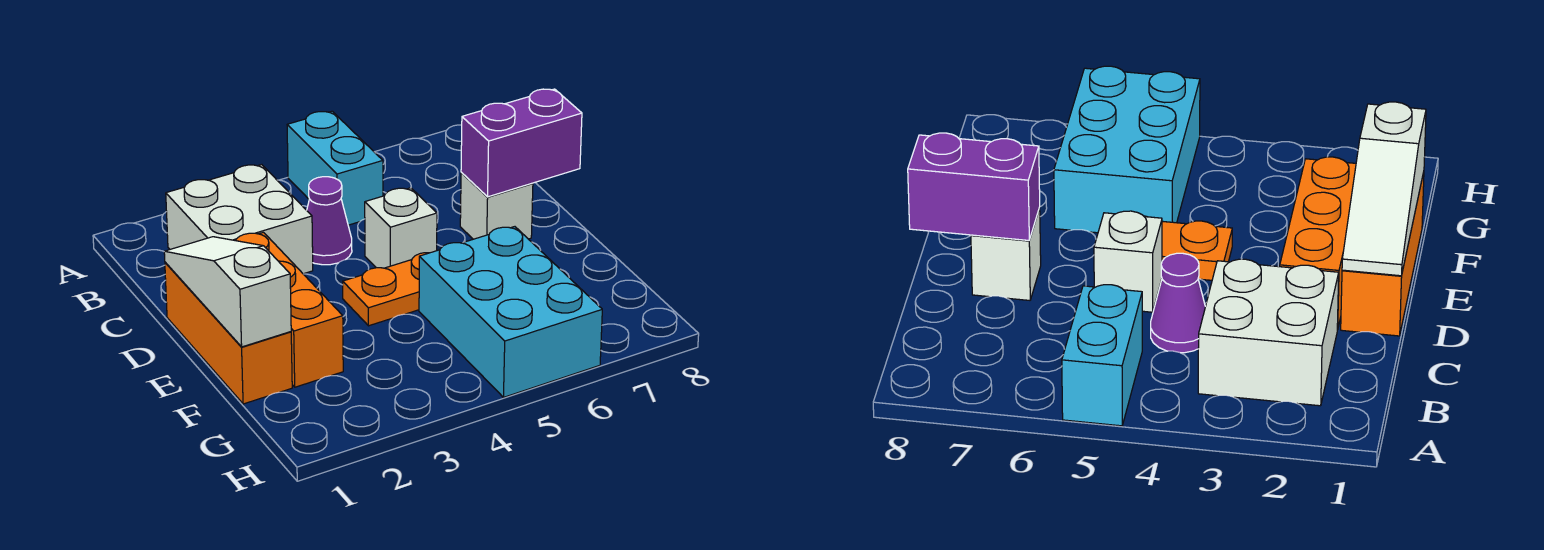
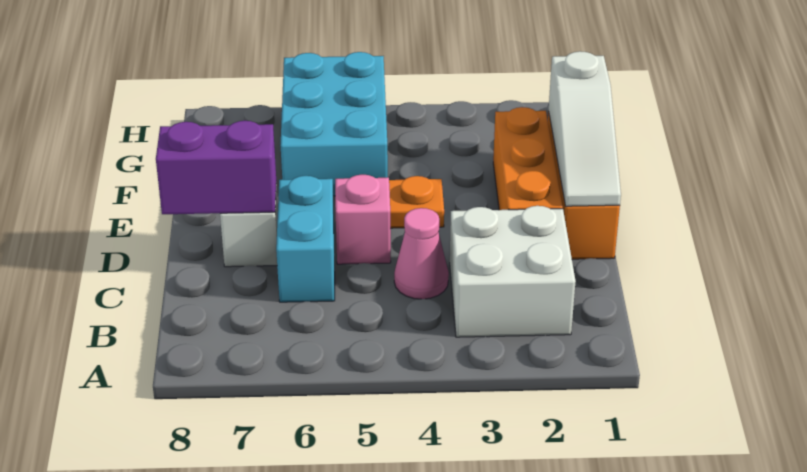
cyan 1x2 brick [287,111,383,225] -> cyan 1x2 brick moved to [276,176,335,302]
purple 1x1 cone [307,177,352,265] -> pink 1x1 cone [394,208,449,299]
white 1x1 brick [365,188,437,268] -> pink 1x1 brick [335,175,391,264]

